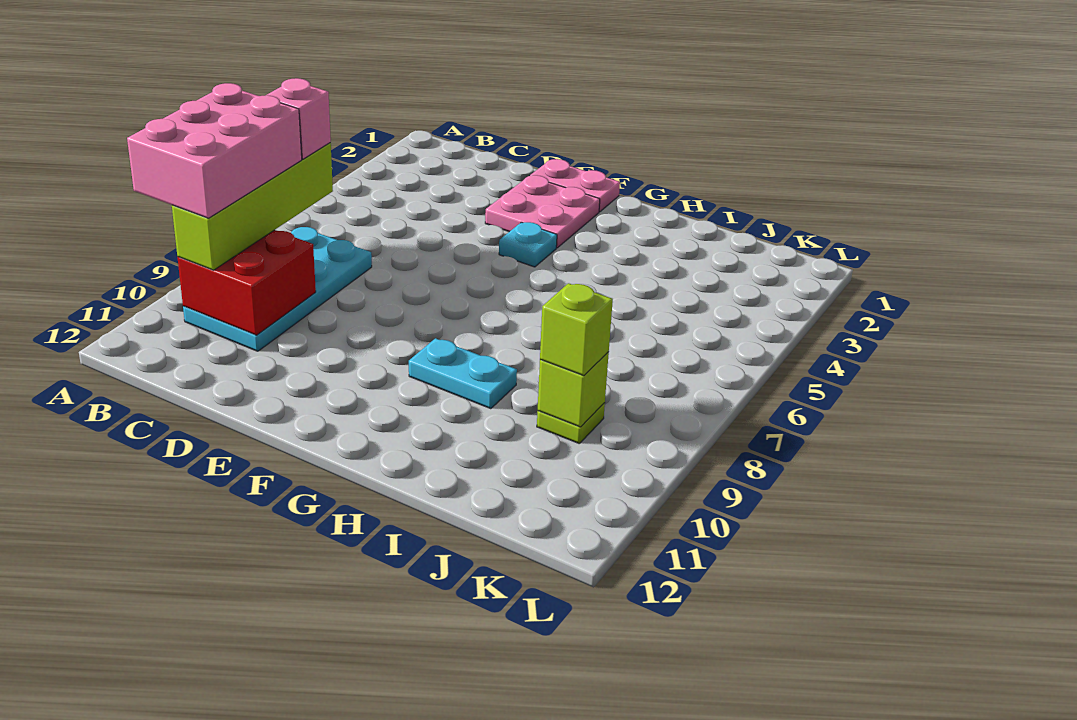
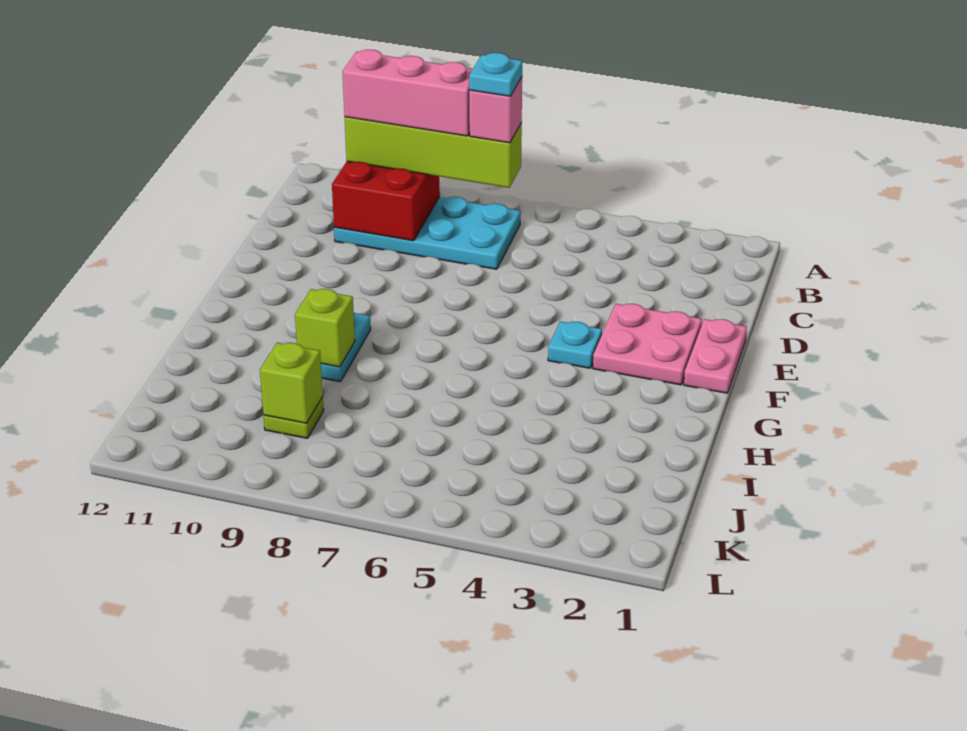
pink 2x3 brick [127,83,302,218] -> pink 1x3 brick [342,50,473,136]
none -> cyan 1x1 plate [469,53,522,96]
lime 1x1 brick [540,283,613,376] -> lime 1x1 brick moved to [295,289,355,367]

